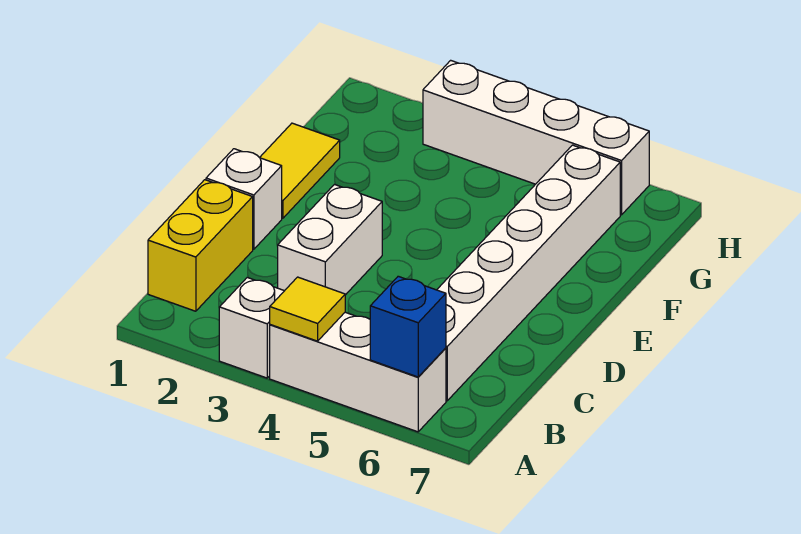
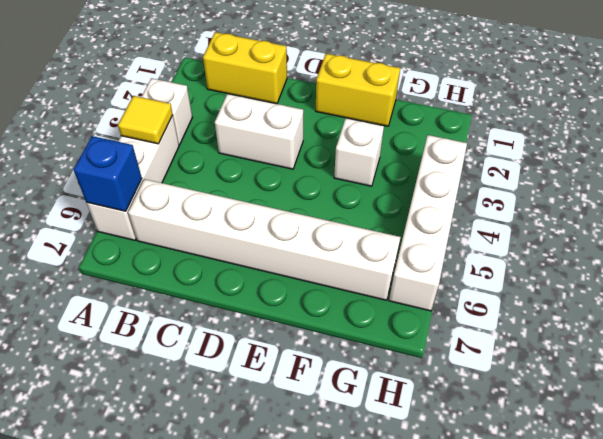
white 1x1 brick [206,149,282,249] -> white 1x1 brick moved to [334,118,384,186]
yellow 1x2 tile [260,123,340,218] -> yellow 1x2 brick [316,54,400,126]

